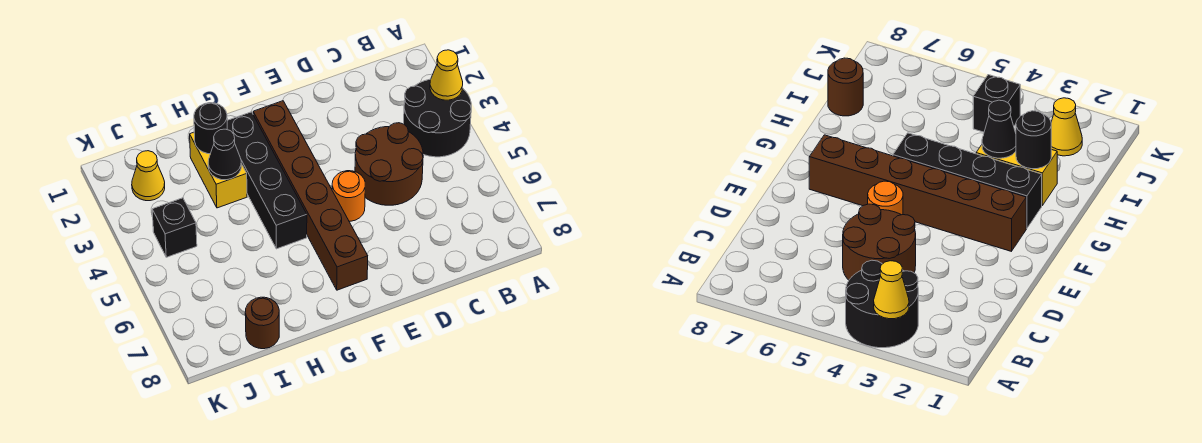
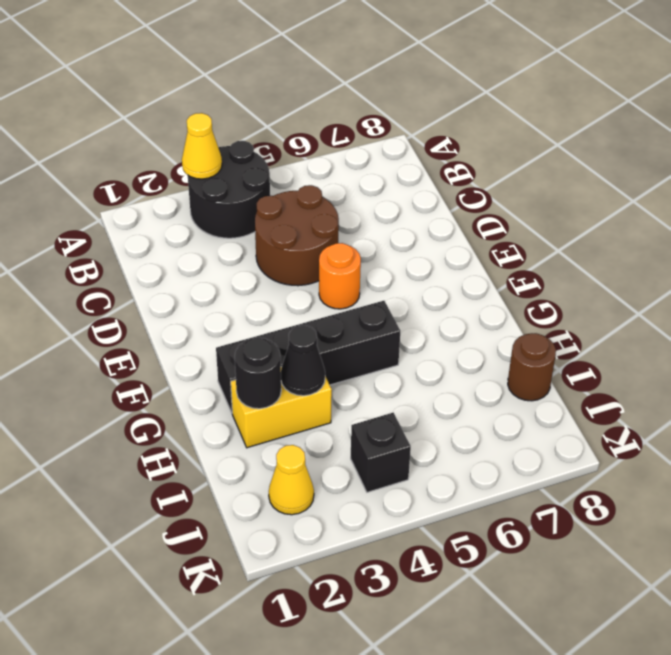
brown 1x6 brick [253,101,368,290] -> none

